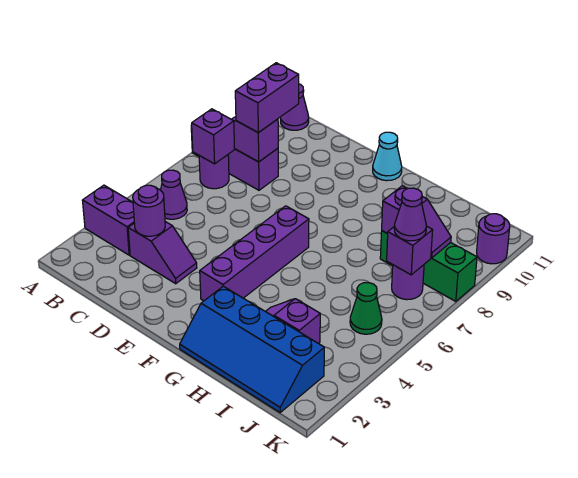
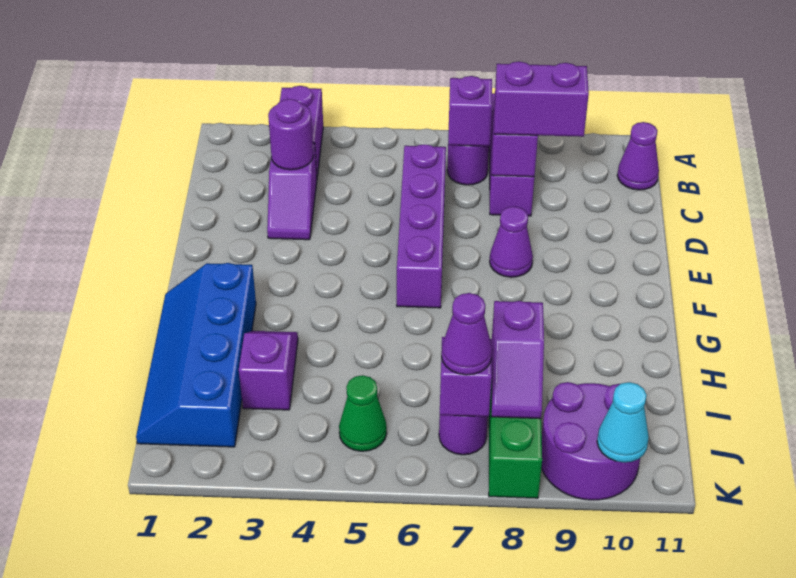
purple 1x1 cone [161,170,187,219] -> purple 1x1 cone moved to [490,207,533,277]
purple 1x4 brick [200,206,309,301] -> purple 1x4 brick turned to [397,144,446,308]
cyan 1x1 cone [373,132,402,181] -> cyan 1x1 cone moved to [597,382,649,462]
purple 1x1 round brick [477,214,510,264] -> purple 2x2 round brick [541,382,640,500]

